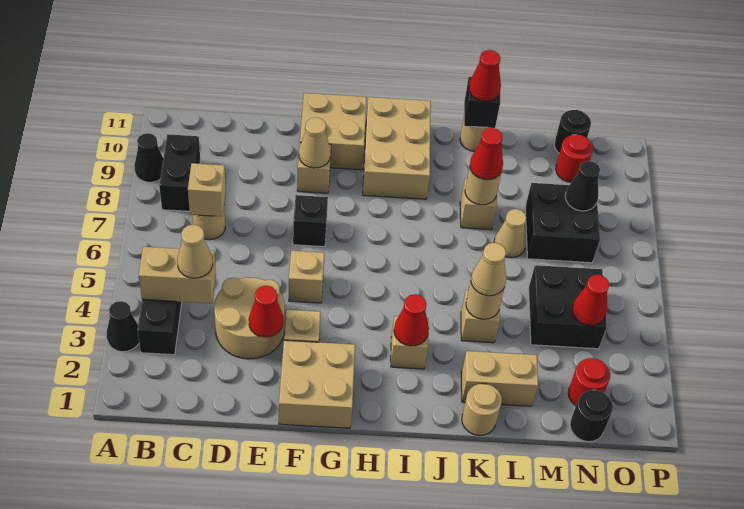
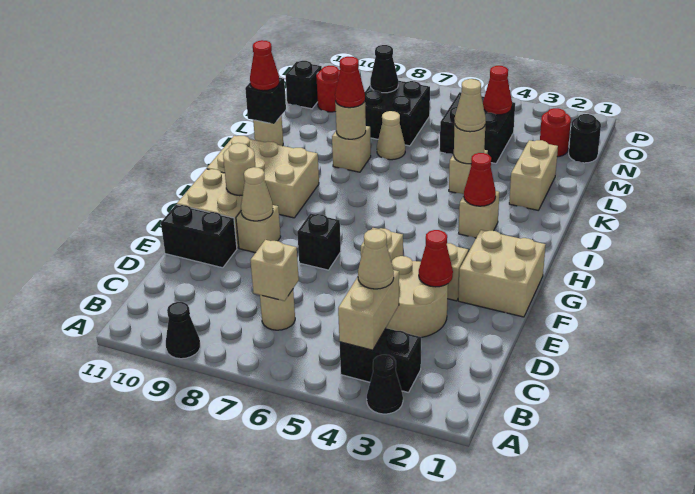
black 1x2 brick [159,134,200,211] -> black 1x2 brick moved to [161,205,237,268]
tan 1x1 round brick [462,384,502,436] -> tan 1x1 round brick moved to [223,143,255,196]
black 1x1 round brick [554,110,591,153] -> black 1x1 brick [286,61,322,109]

